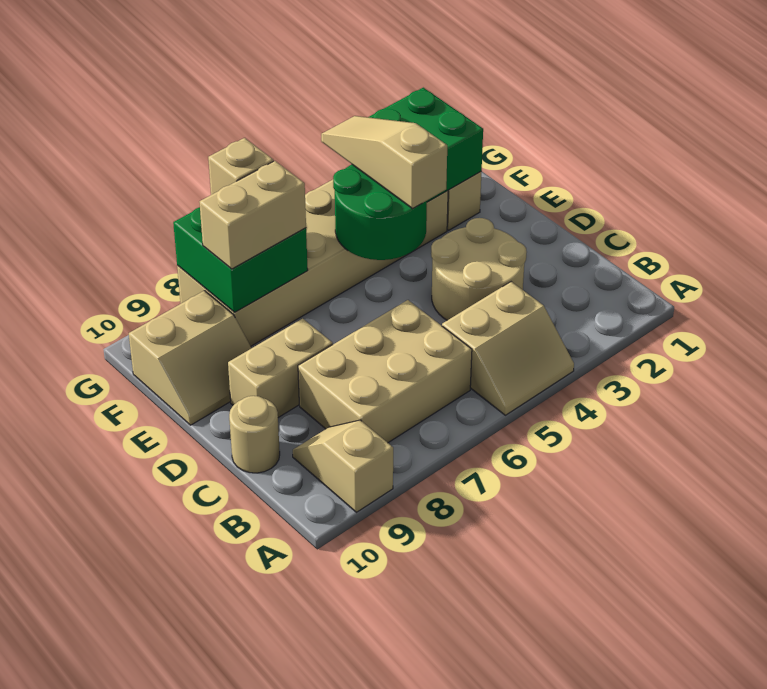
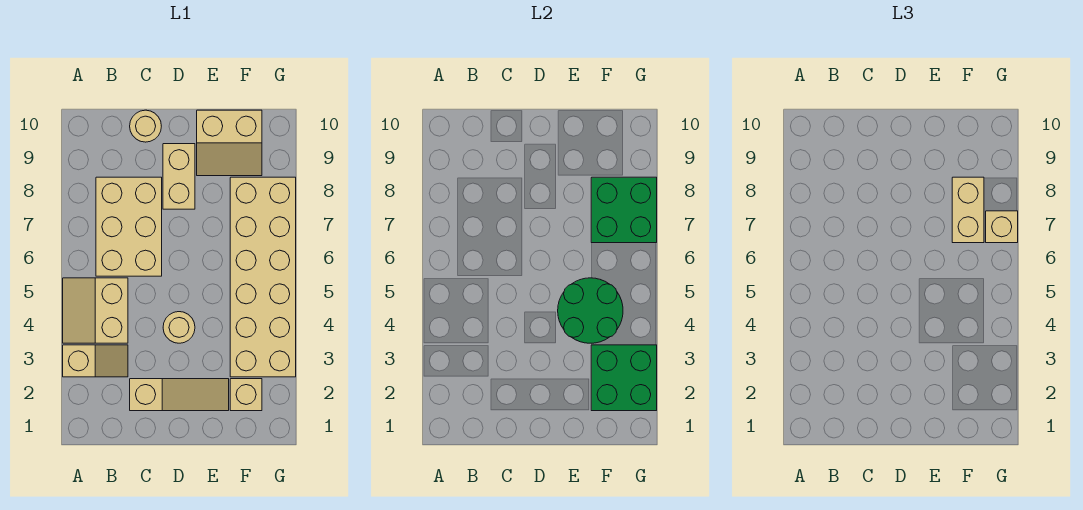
tan 1x2 slope [293,420,393,512] -> tan 1x2 slope moved to [63,345,128,377]
tan 2x2 round brick [431,218,527,320] -> tan 1x1 round brick [163,312,195,343]
tan 1x3 slope [321,116,447,209] -> tan 1x3 slope moved to [130,379,229,411]
tan 2x2 slope [129,291,251,425] -> tan 2x2 slope turned to [197,110,262,176]

